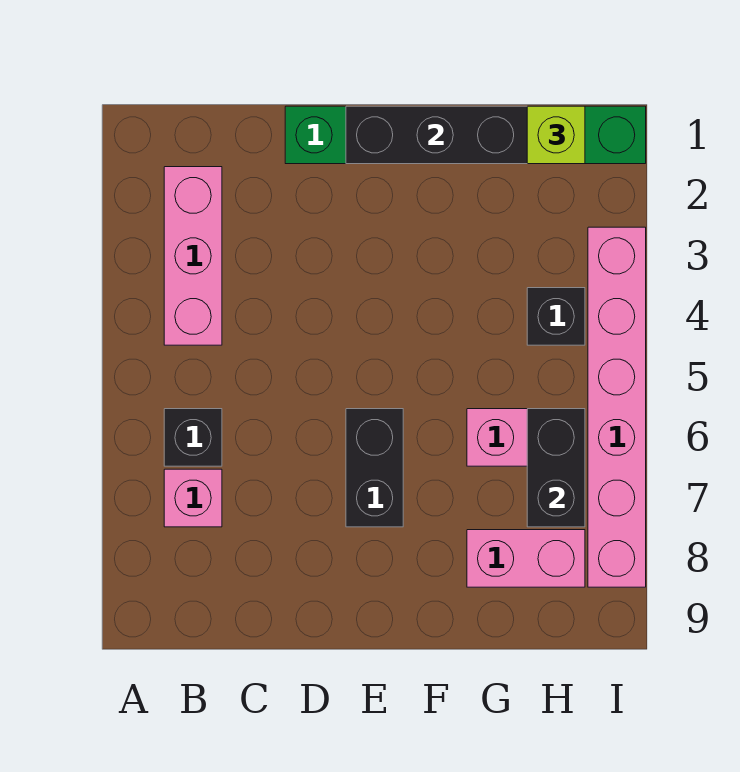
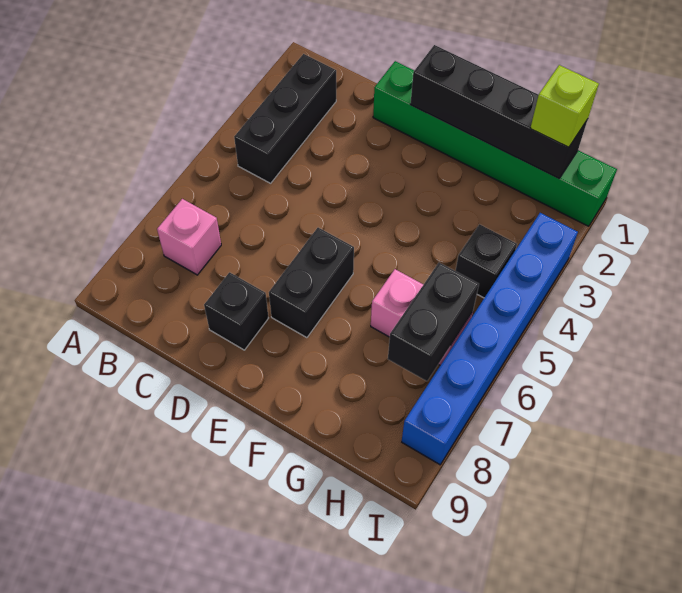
pink 1x3 brick [164,167,222,345] -> black 1x3 brick [234,54,336,183]
black 1x1 brick [164,409,222,466] -> black 1x1 brick moved to [204,272,268,350]
pink 1x2 brick [467,530,585,587] -> none
pink 1x6 brick [588,227,646,587] -> blue 1x6 brick [402,213,578,465]

